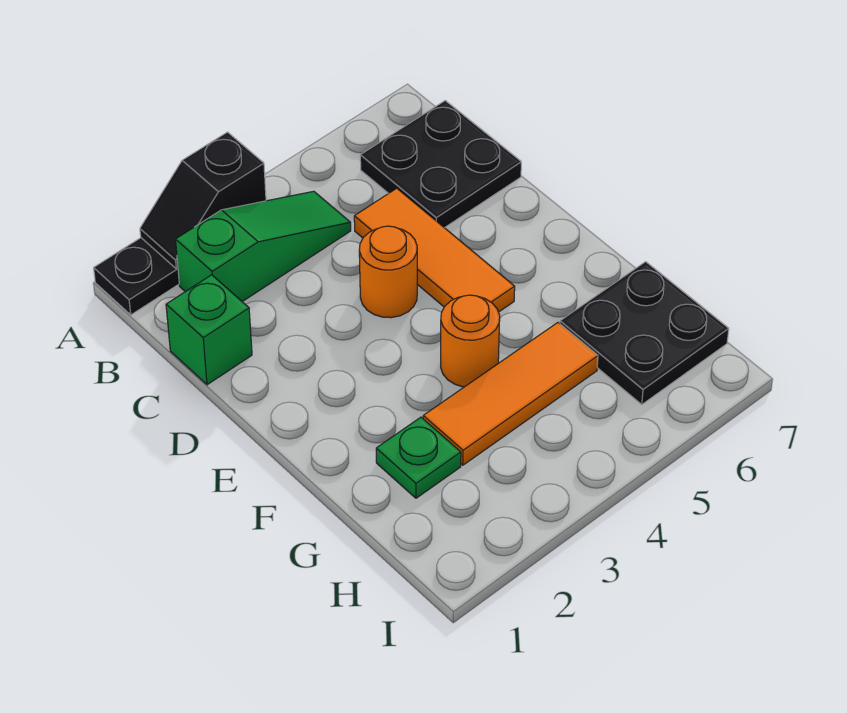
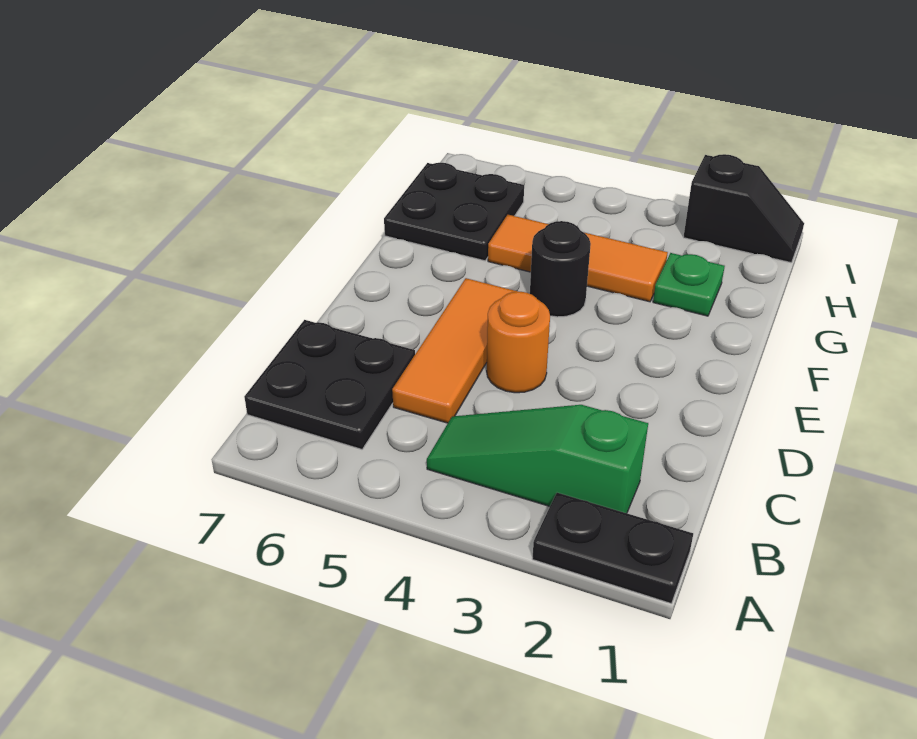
black 1x2 slope [140,132,266,269] -> black 1x2 slope moved to [683,154,804,263]
green 1x1 brick [166,275,252,385] -> none
orange 1x1 round brick [441,295,500,387] -> black 1x1 round brick [530,221,591,317]

